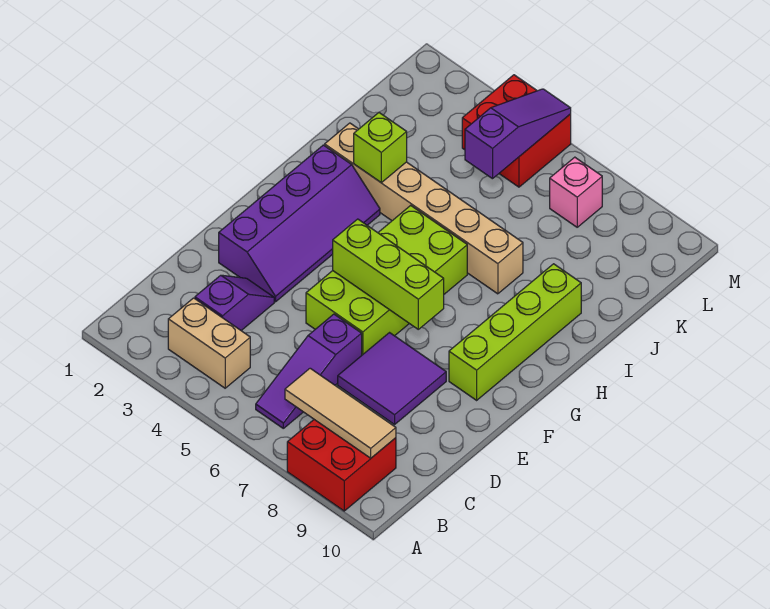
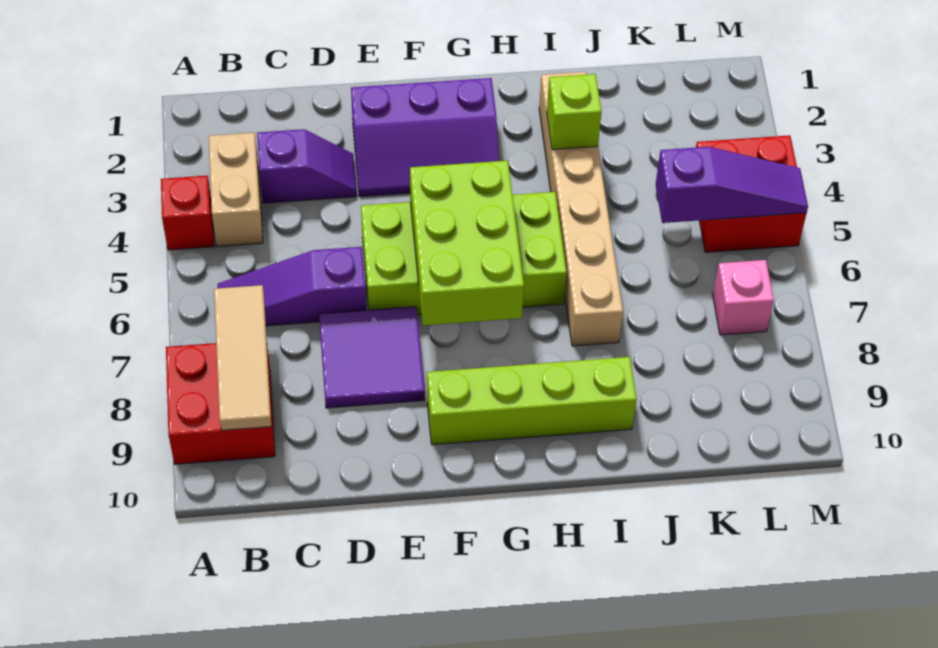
none -> red 1x1 brick [161,176,214,250]
purple 2x4 slope [219,145,380,302] -> purple 2x3 slope [351,78,499,197]
lime 1x3 brick [333,219,444,329] -> lime 2x3 brick [410,161,524,325]

